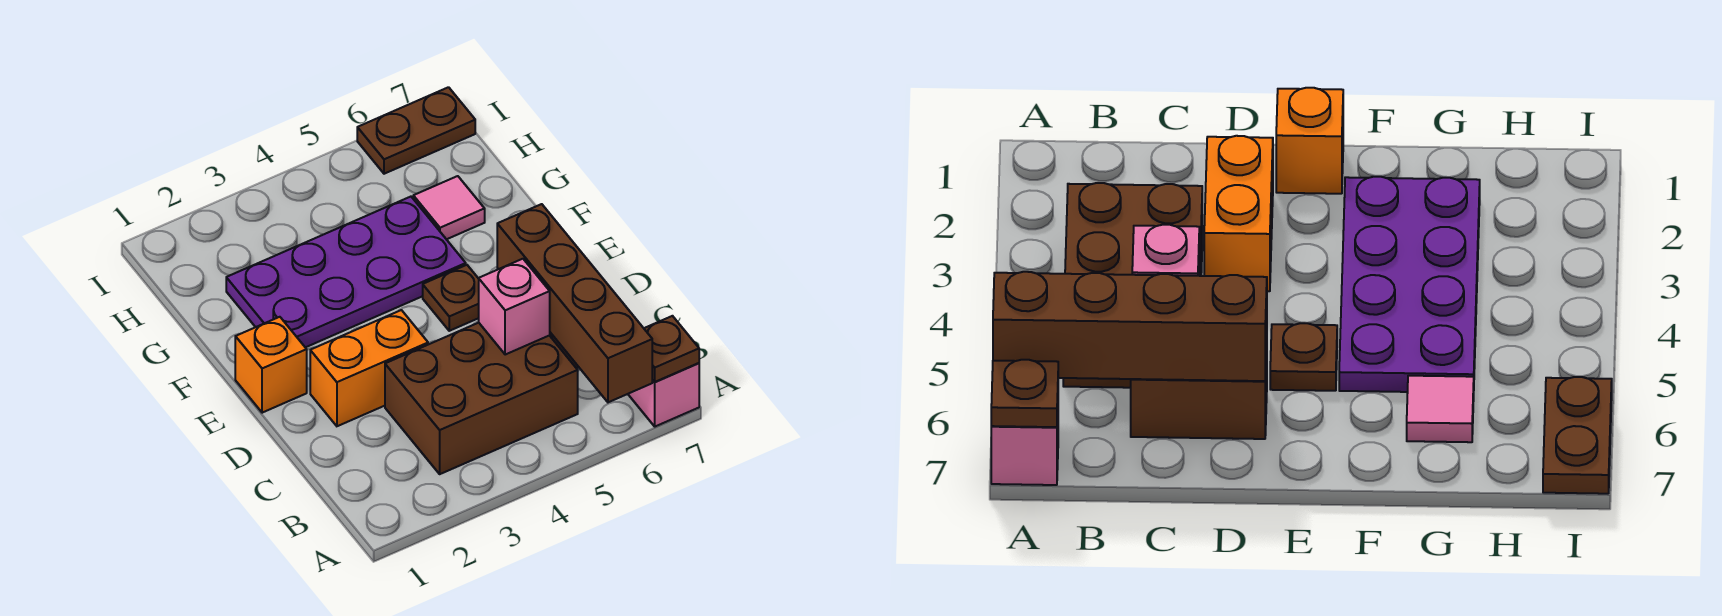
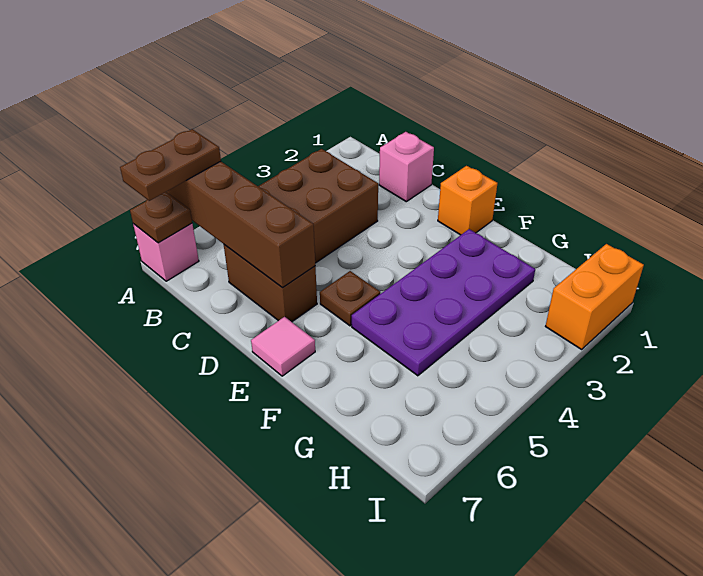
pink 1x1 brick [479,259,550,355] -> pink 1x1 brick moved to [379,132,434,202]
orange 1x2 brick [310,310,428,426] -> orange 1x2 brick moved to [545,244,644,349]
pink 1x1 tile [413,176,485,239] -> pink 1x1 tile moved to [251,317,315,376]
brown 1x2 plate [357,87,475,174] -> brown 1x2 plate moved to [120,129,221,201]

